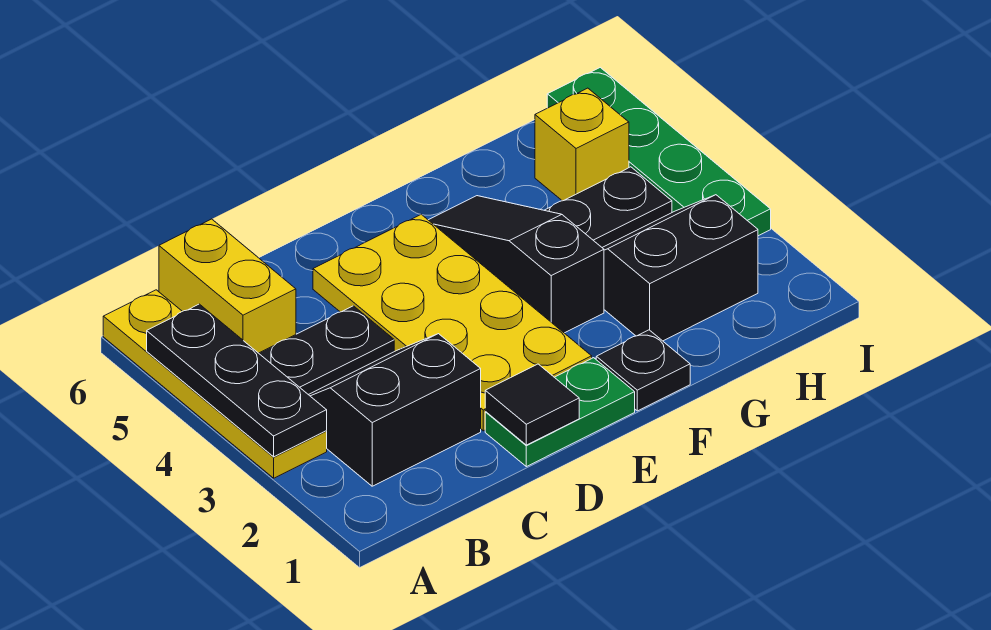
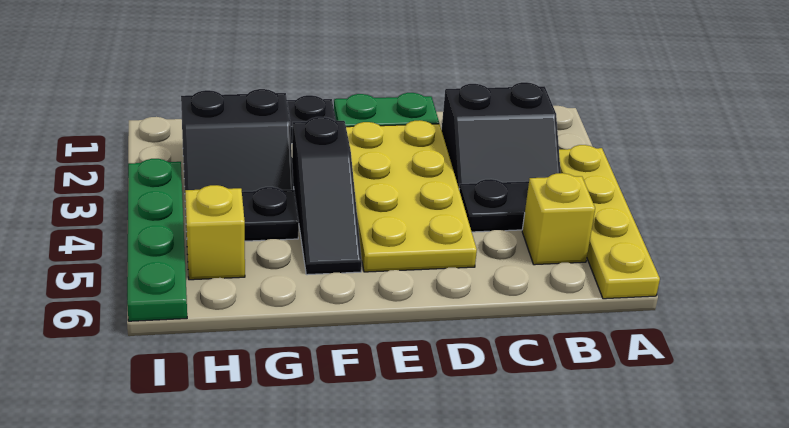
black 1x3 plate [147,304,327,457] -> none
yellow 1x2 brick [159,219,296,353] -> yellow 1x1 brick [522,173,595,265]
black 1x1 tile [485,364,579,445] -> none

